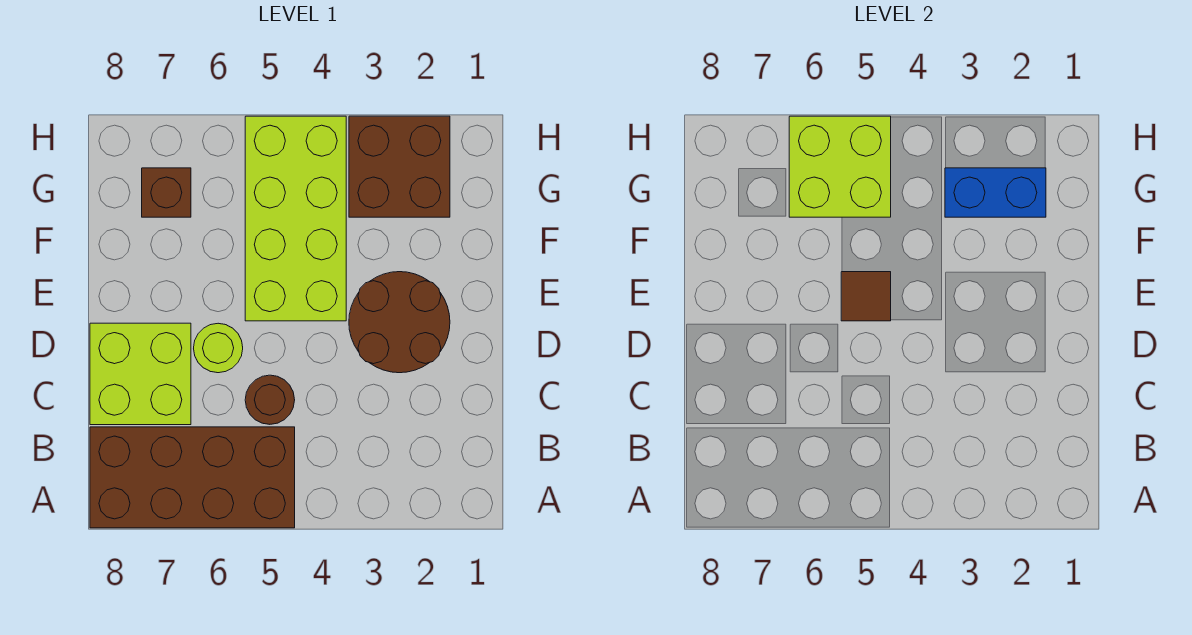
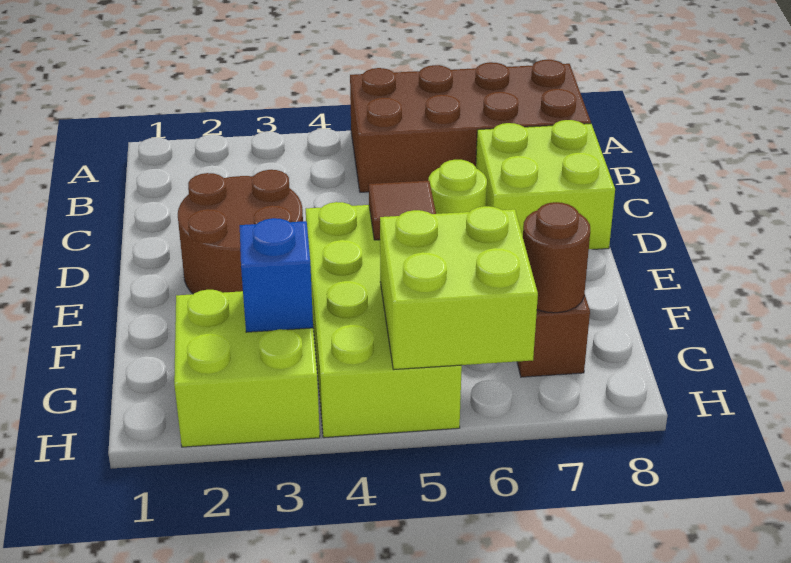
brown 1x1 round brick [245,375,295,424] -> brown 1x1 round brick moved to [523,202,590,313]
brown 2x2 brick [349,116,450,217] -> lime 2x2 brick [174,290,320,447]
blue 1x2 brick [945,168,1046,217] -> blue 1x1 brick [240,218,313,332]

